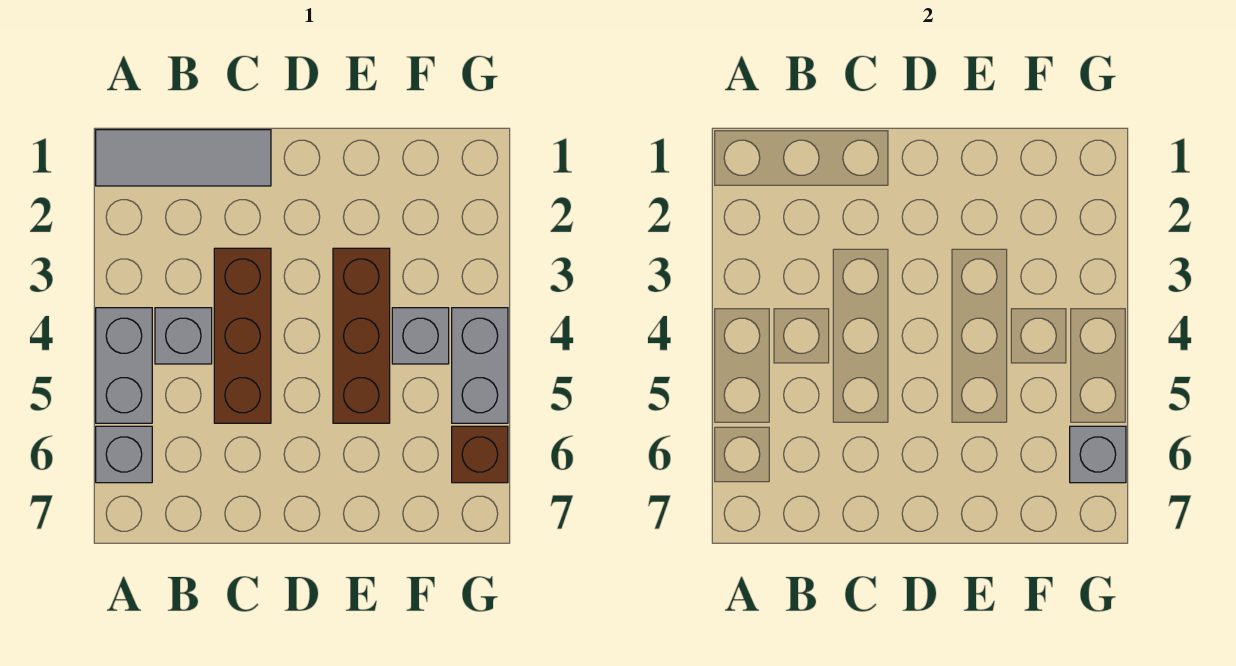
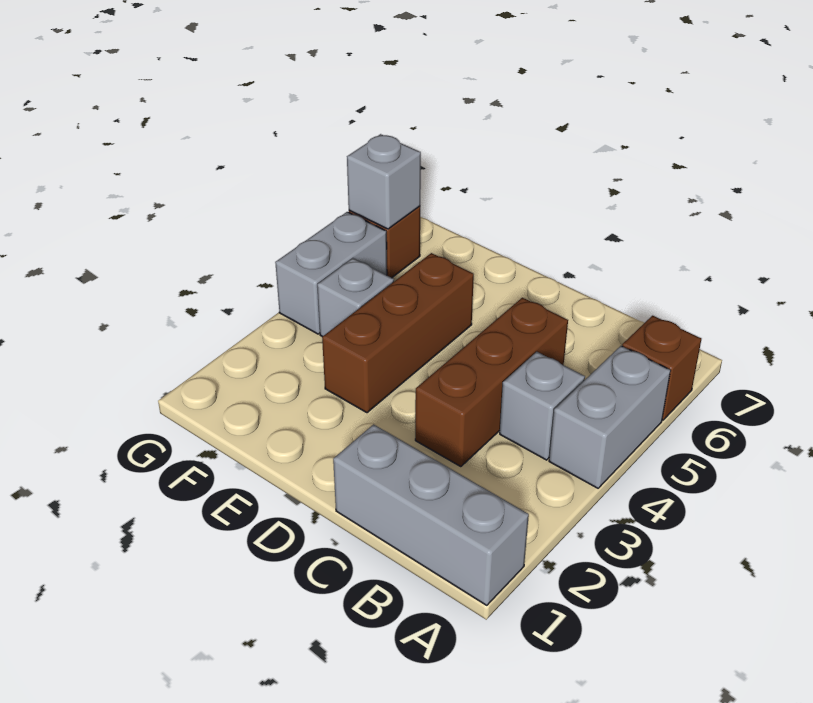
grey 1x3 tile [96,130,271,186] -> grey 1x3 brick [333,424,529,605]
grey 1x1 brick [96,426,152,483] -> brown 1x1 brick [622,316,701,420]

